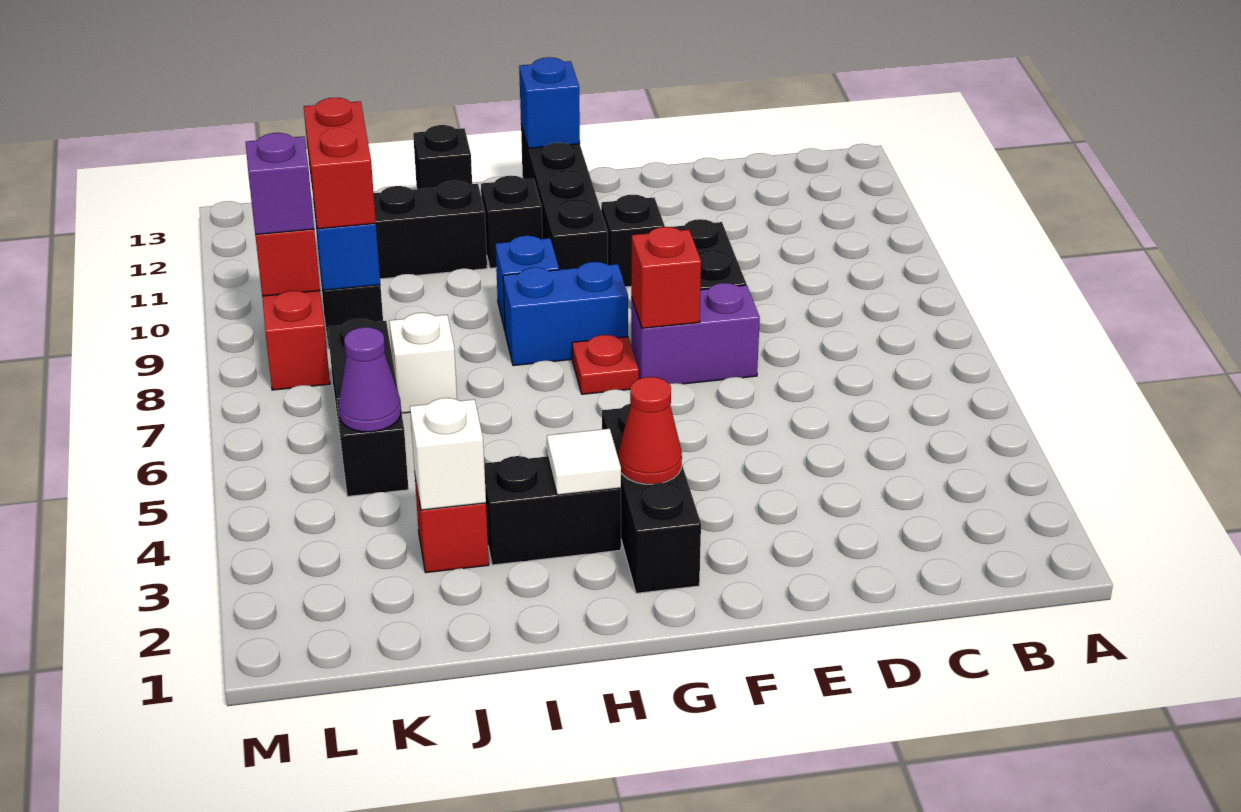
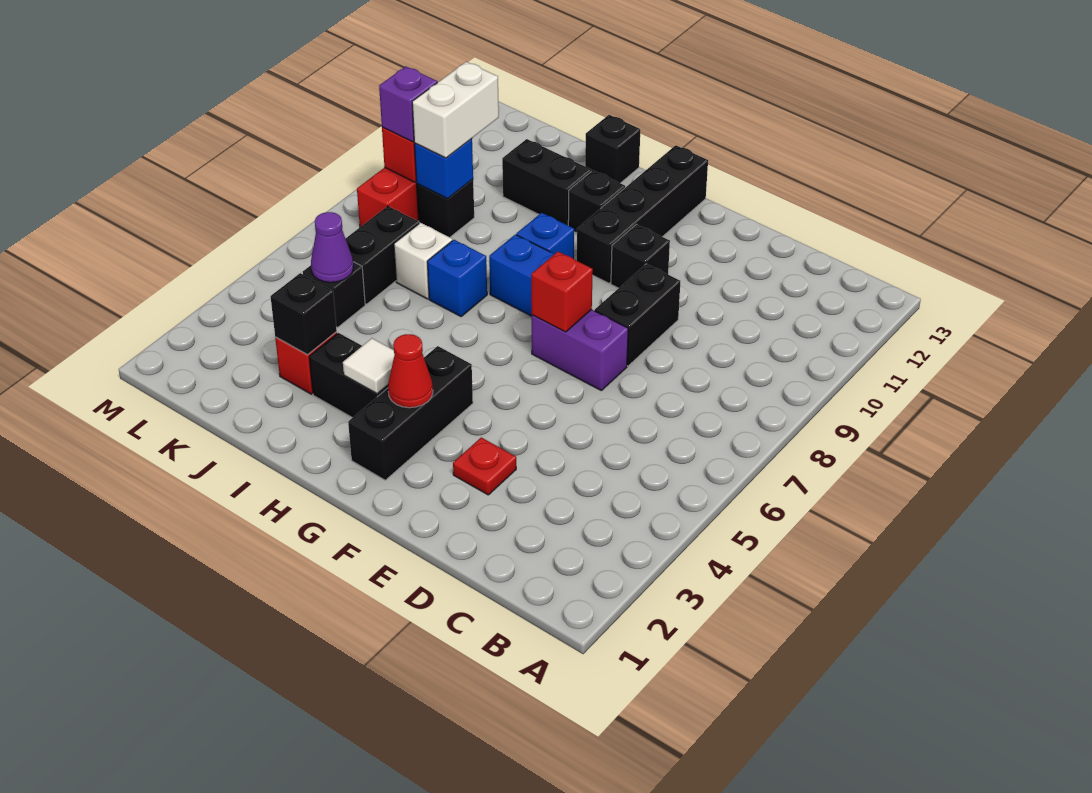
red 1x1 plate [572,335,639,394] -> red 1x1 plate moved to [453,437,516,495]
blue 1x1 brick [519,57,580,148] -> blue 1x1 brick moved to [427,240,487,316]
white 1x1 brick [410,398,486,510] -> black 1x1 brick [270,273,337,355]
red 1x2 brick [304,98,376,229] -> white 1x2 brick [412,62,499,158]

